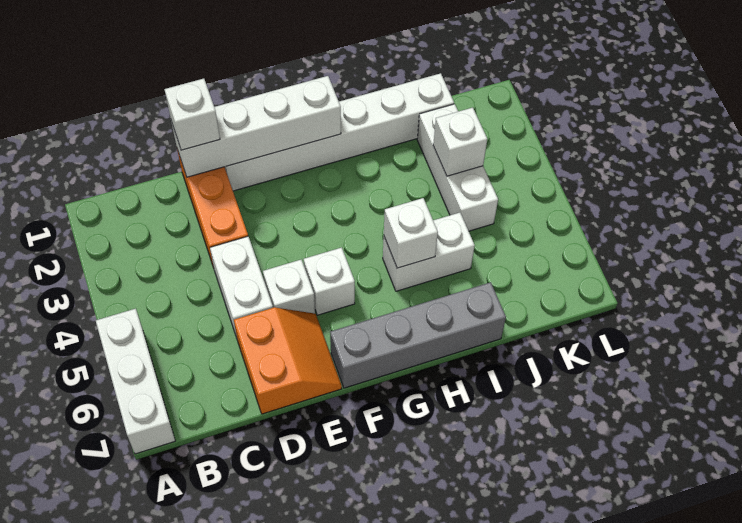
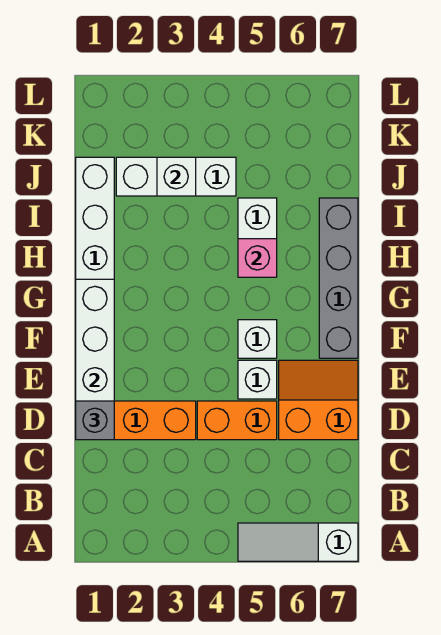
white 1x3 brick [96,309,175,454] -> white 1x3 slope [238,523,358,561]
white 1x1 brick [164,79,220,150] -> grey 1x1 brick [76,401,114,440]
white 1x2 brick [210,236,273,338] -> orange 1x2 brick [197,401,277,440]
white 1x1 brick [384,198,438,268] -> pink 1x1 brick [238,239,277,277]

